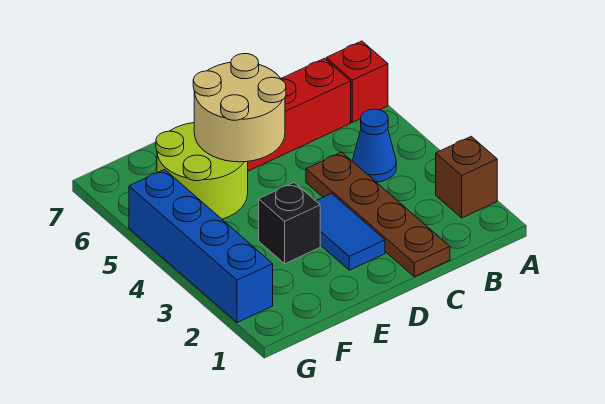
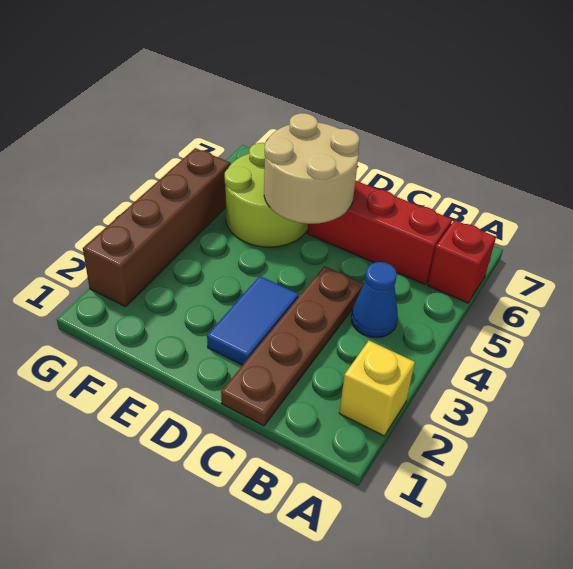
brown 1x1 brick [436,136,497,218] -> yellow 1x1 brick [339,341,415,436]
black 1x1 brick [259,182,320,264] -> none
blue 1x4 brick [129,170,273,323] -> brown 1x4 brick [83,148,230,307]

